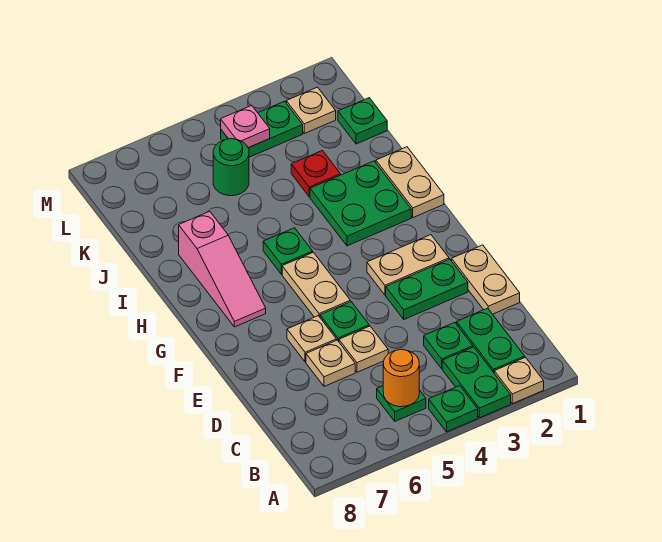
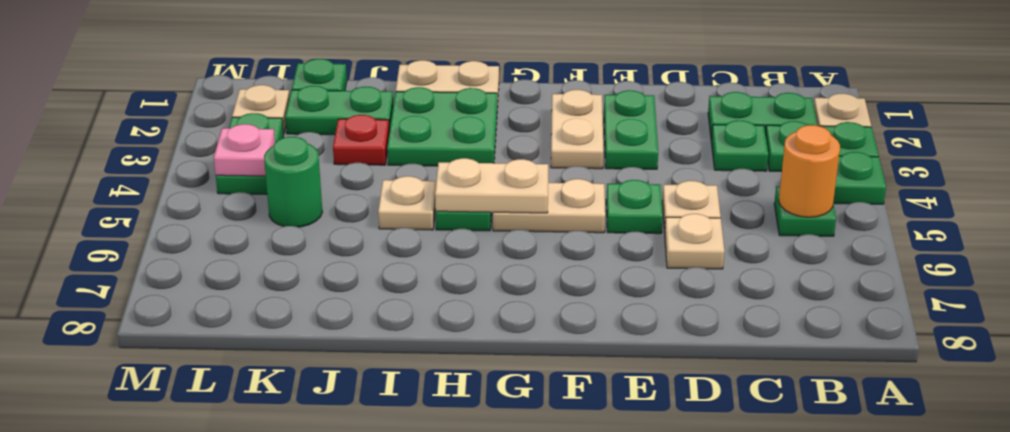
tan 1x2 plate [452,245,520,314] -> tan 1x2 plate moved to [435,158,548,213]
tan 1x1 plate [287,316,336,362] -> tan 1x1 plate moved to [378,176,436,230]
pink 1x3 slope [179,211,266,327] -> none
none -> green 1x2 plate [285,86,393,135]

